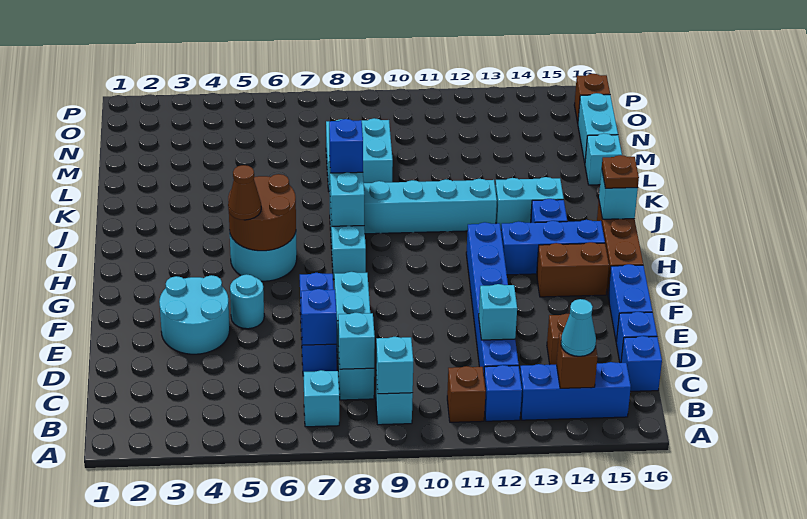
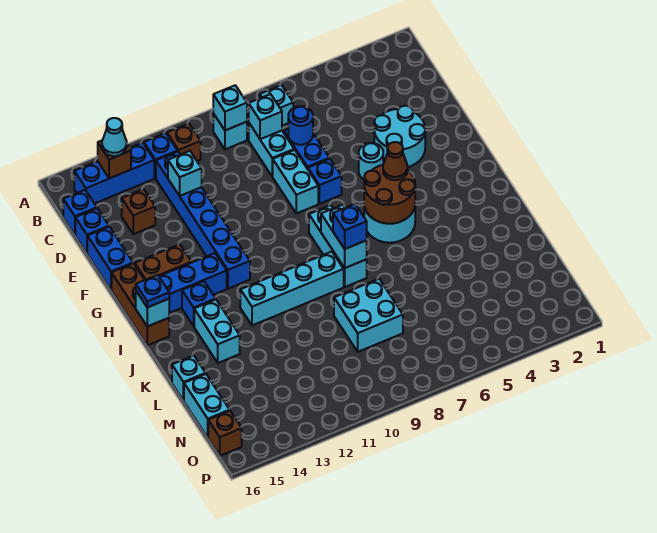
blue 1x1 brick [301,289,337,345] -> blue 1x1 round brick [288,106,313,145]
brown 1x1 plate [602,155,639,188] -> blue 1x1 plate [136,275,169,308]
cyan 1x2 brick [495,177,564,228] -> cyan 1x2 brick turned to [194,300,240,363]

